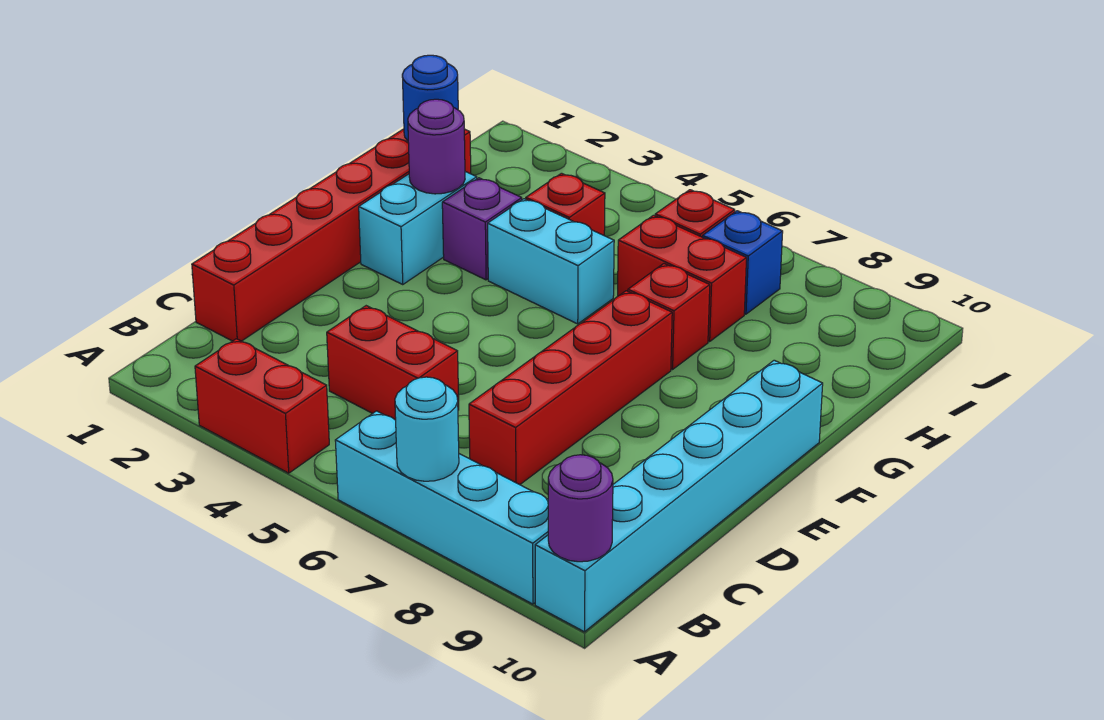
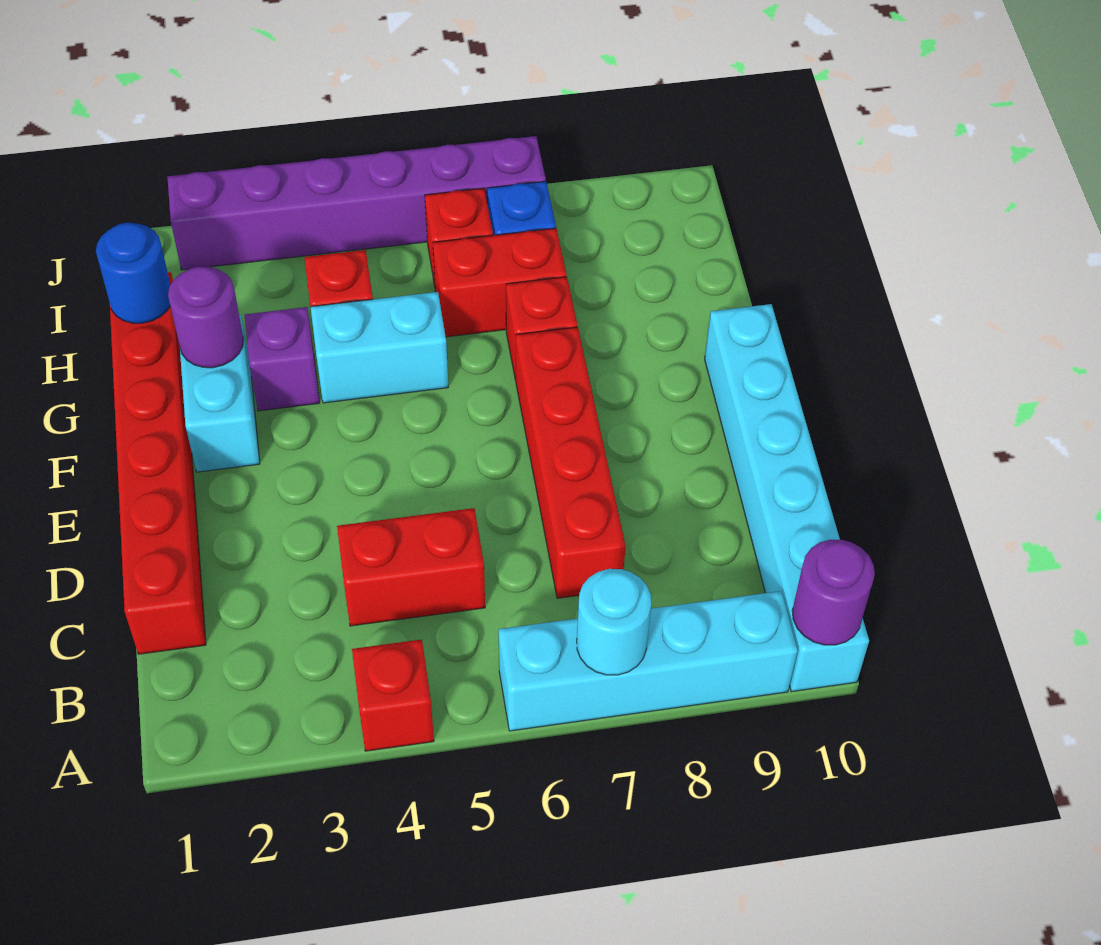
red 1x2 brick [195,339,329,473] -> red 1x1 brick [352,639,434,751]
none -> purple 1x6 brick [167,136,546,270]

